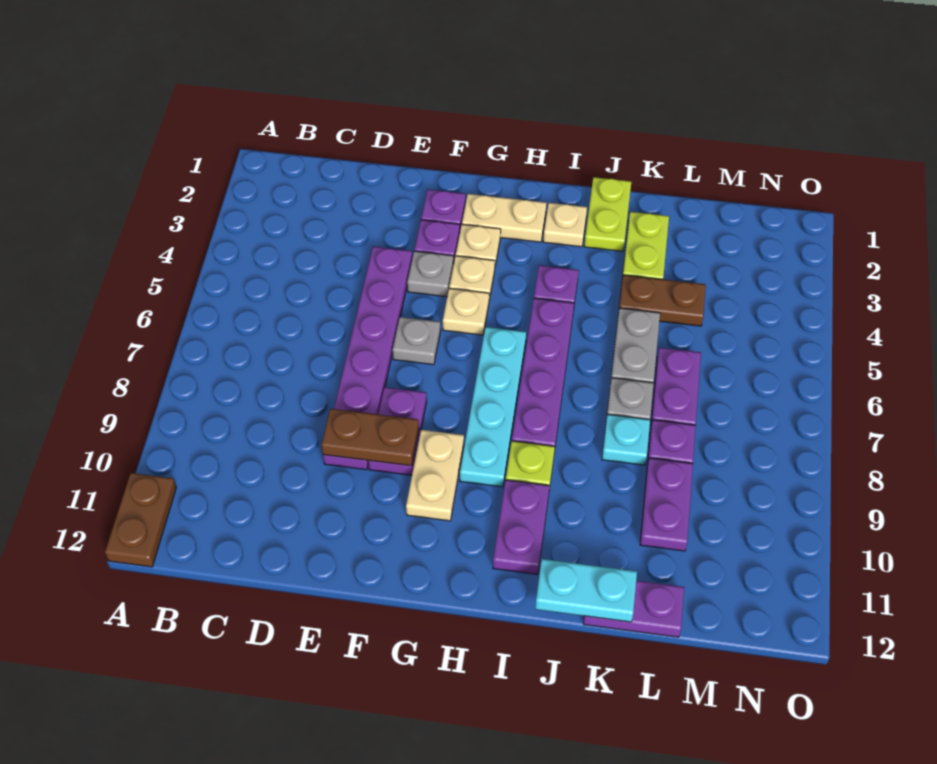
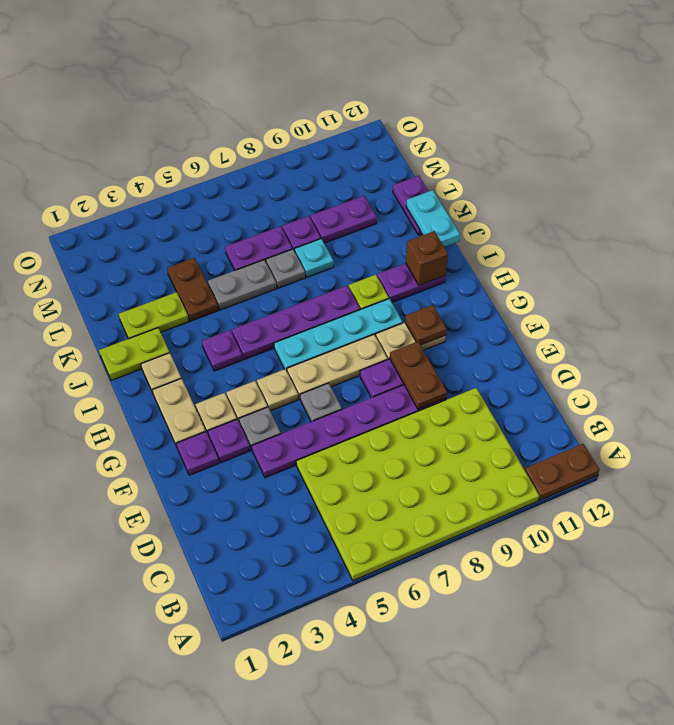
none -> lime 4x6 plate [296,388,539,581]
none -> tan 1x3 plate [287,335,388,399]
none -> brown 1x1 plate [405,305,447,345]
none -> brown 1x1 brick [406,231,448,285]

